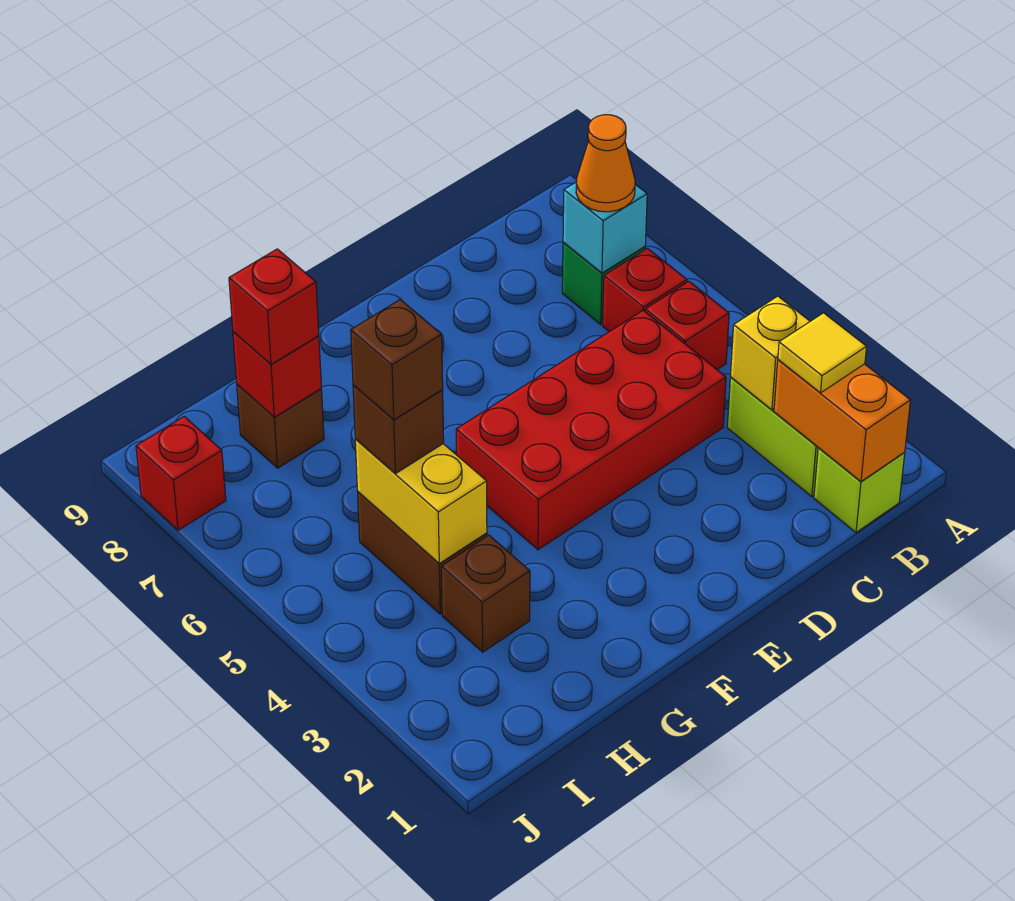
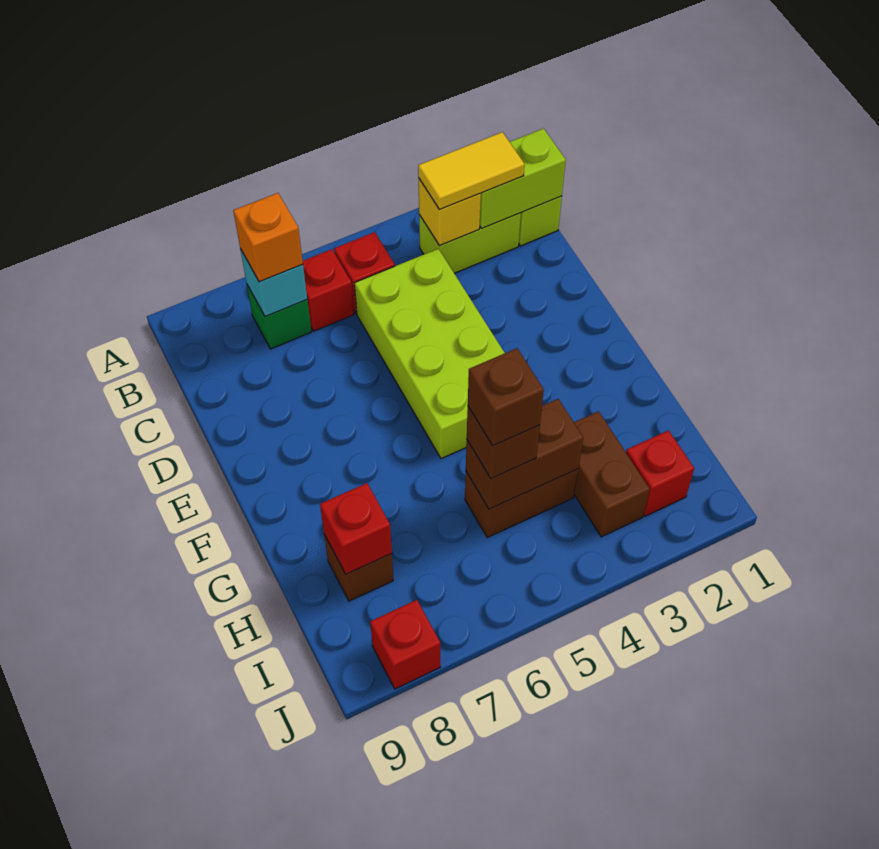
orange 1x2 brick [774,360,910,482] -> lime 1x2 brick [480,129,566,228]
yellow 1x1 tile [778,313,866,393] -> yellow 1x2 tile [418,132,524,209]
orange 1x1 cone [576,115,635,212] -> orange 1x1 brick [233,193,303,282]
red 2x4 brick [456,310,726,550] -> lime 2x4 brick [355,249,504,459]
brown 1x1 brick [441,535,530,652] -> brown 1x2 brick [574,411,650,537]
yellow 1x2 brick [355,439,487,563] -> brown 1x2 brick [466,399,583,509]
red 1x1 brick [229,249,319,364] -> red 1x1 brick moved to [626,430,694,516]

